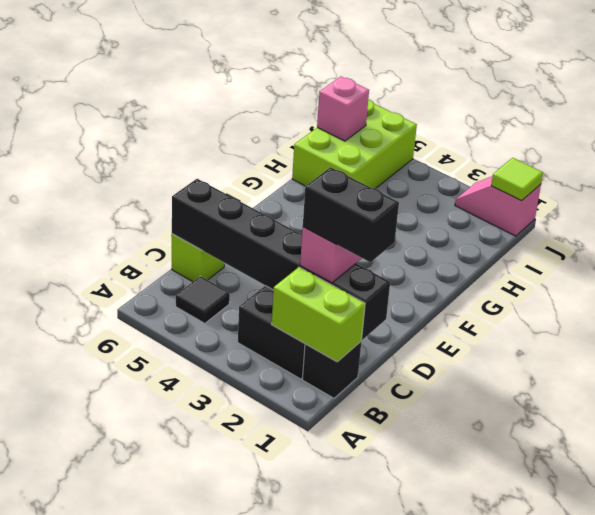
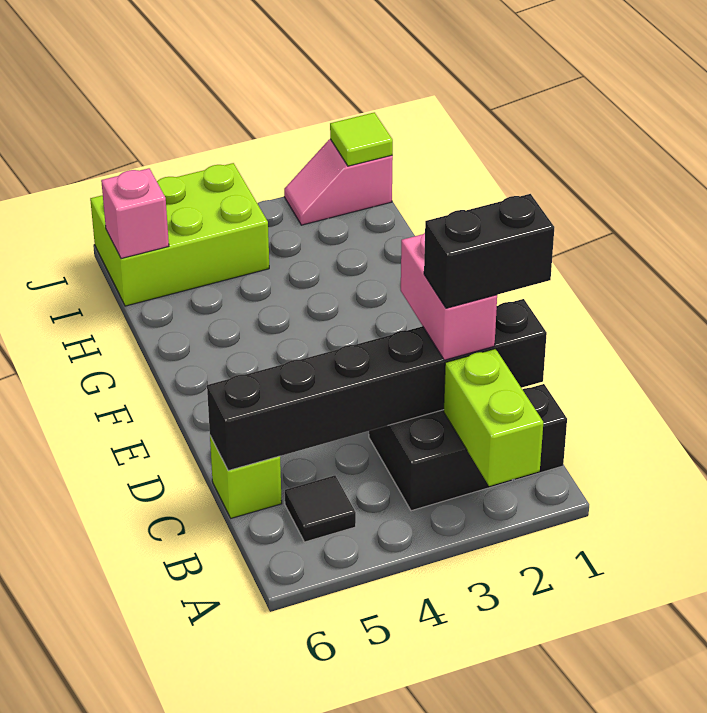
lime 1x2 brick [272,267,365,362] -> lime 1x2 brick turned to [444,349,543,486]
lime 2x3 brick [292,99,417,189] -> lime 2x3 brick turned to [90,163,269,306]

